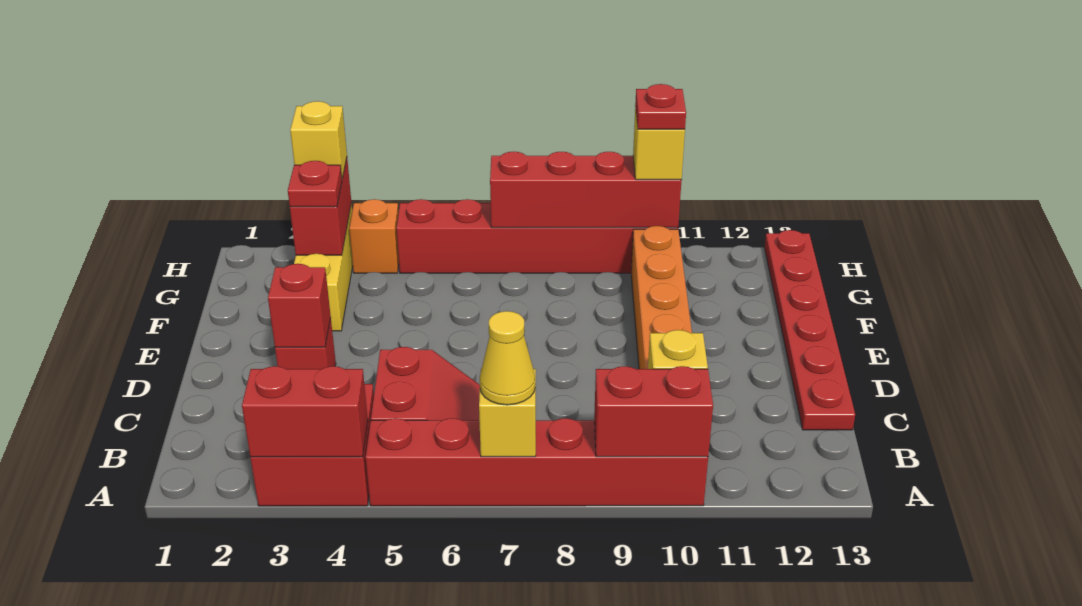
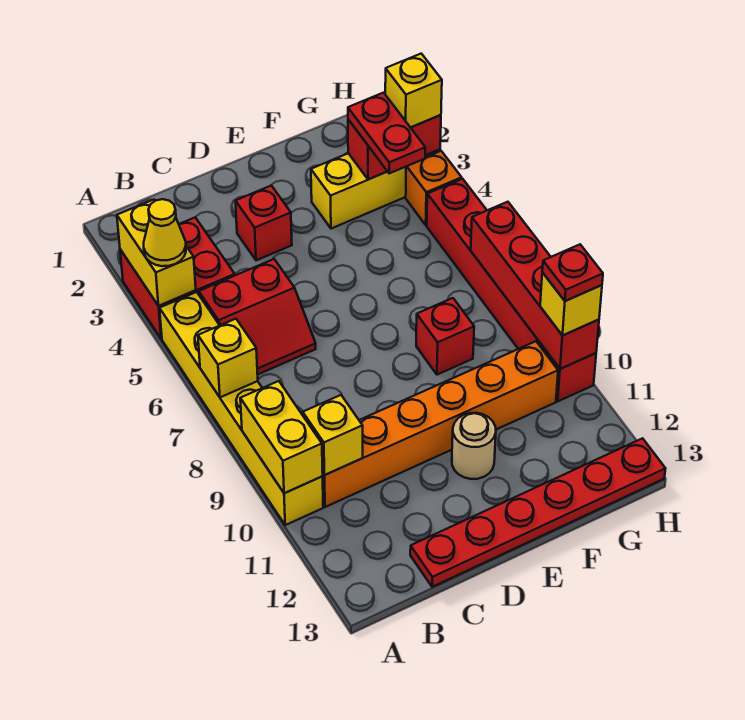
red 1x2 brick [242,366,368,457] -> yellow 1x2 brick [117,200,196,306]
red 1x6 brick [366,418,708,506] -> yellow 1x6 brick [160,292,323,525]
yellow 1x1 cone [480,311,535,405] -> yellow 1x1 cone moved to [144,199,186,266]
red 1x2 brick [594,366,713,457] -> yellow 1x2 brick [240,381,323,493]
red 1x1 brick [268,264,331,347] -> red 1x1 brick moved to [416,298,474,375]
none -> tan 1x1 round brick [452,413,496,479]
red 1x1 plate [288,161,342,207] -> red 1x2 plate [348,93,425,173]

